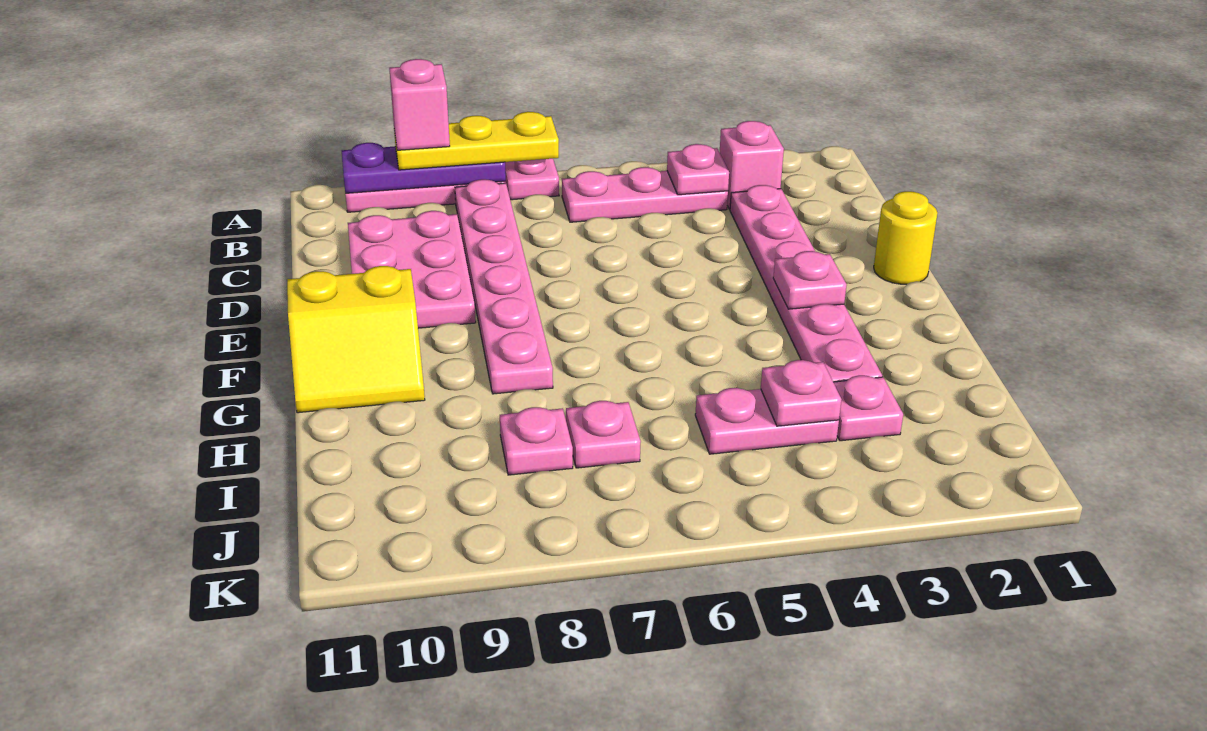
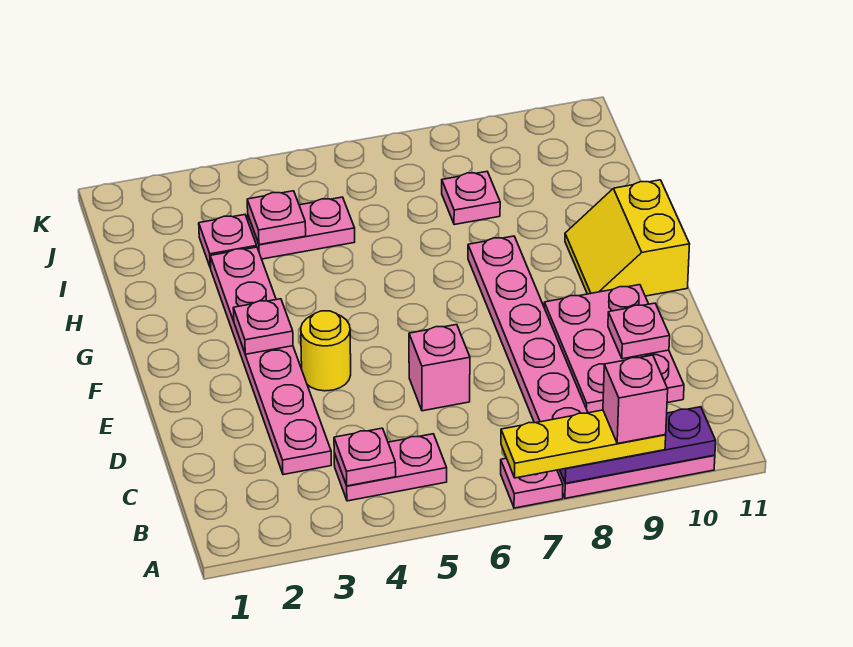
pink 1x1 brick [720,121,784,209] -> pink 1x1 brick moved to [409,325,470,411]
pink 1x3 plate [562,167,728,222] -> pink 1x2 plate [334,434,447,501]
yellow 1x1 round brick [874,191,937,284] -> yellow 1x1 round brick moved to [301,311,351,391]
yellow 2x2 slope [287,266,425,413] -> yellow 2x2 slope turned to [565,180,690,296]
pink 1x1 plate [566,401,641,468] -> pink 1x1 plate moved to [608,303,670,359]

